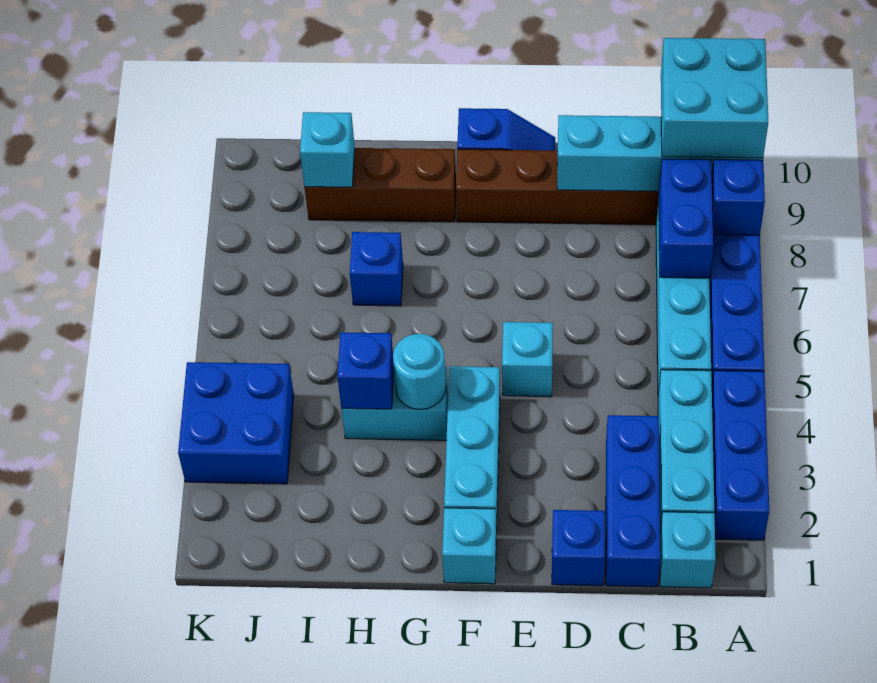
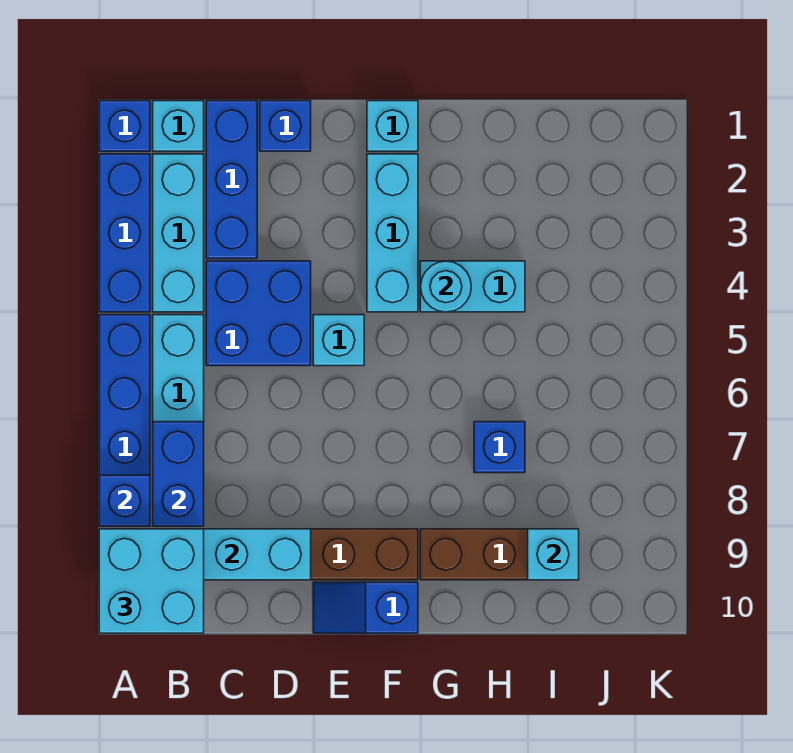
blue 1x1 brick [337,332,394,409] -> blue 1x1 brick moved to [99,101,150,151]
blue 2x2 brick [178,362,294,484] -> blue 2x2 brick moved to [206,261,311,366]

